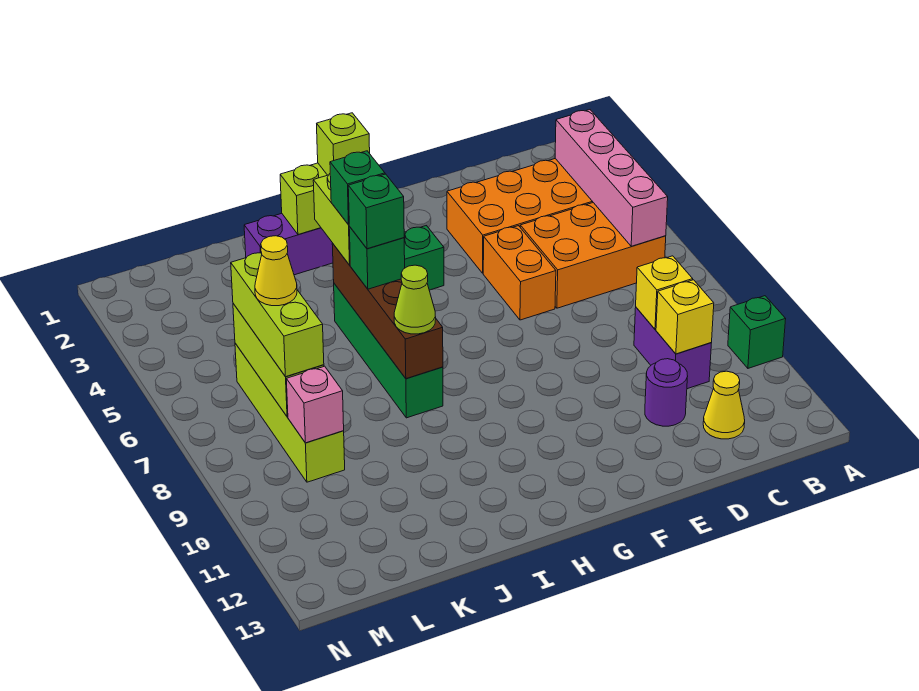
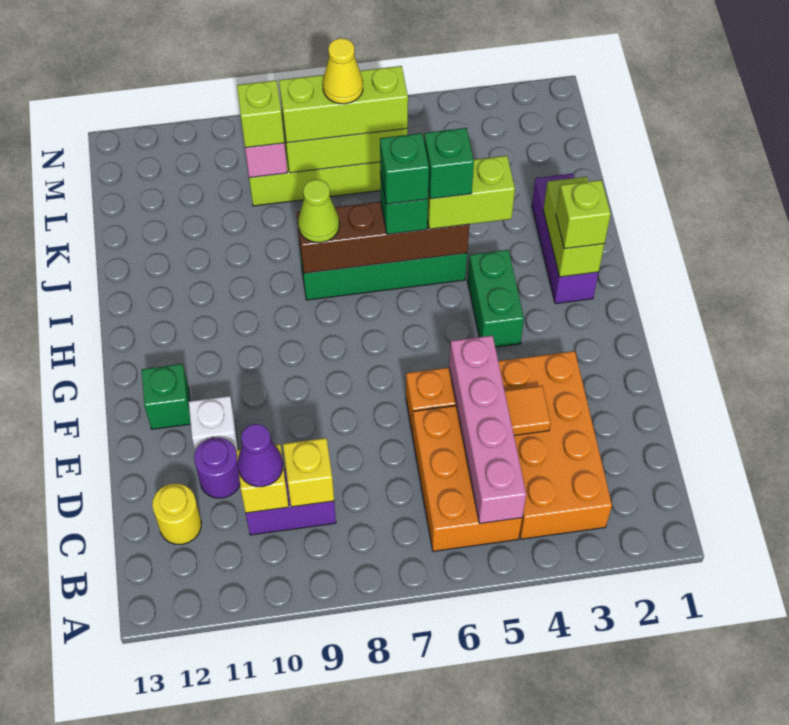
green 1x1 brick [728,296,786,368] -> green 1x1 brick moved to [142,364,191,429]
pink 1x4 brick [555,110,668,246] -> pink 1x4 brick turned to [449,336,526,524]
none -> purple 1x1 cone [238,424,283,487]
yellow 1x1 cone [703,371,745,439] -> yellow 1x1 round brick [152,484,202,544]
none -> orange 1x1 tile [505,386,551,435]
none -> white 1x1 brick [189,396,238,453]
none -> lime 1x1 brick [237,80,284,148]

